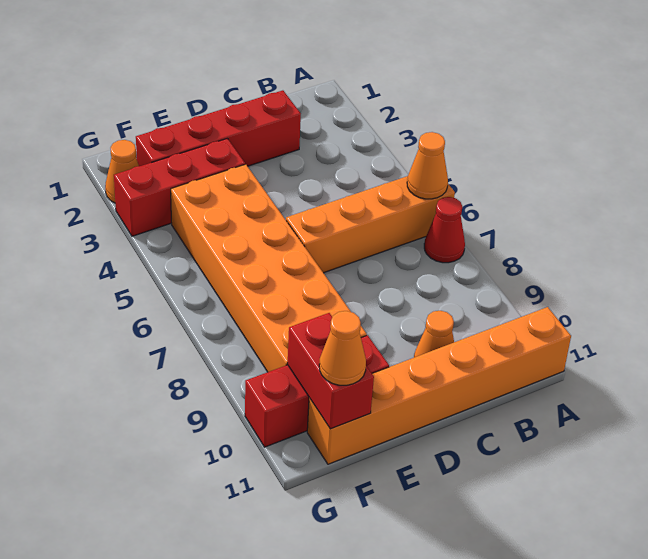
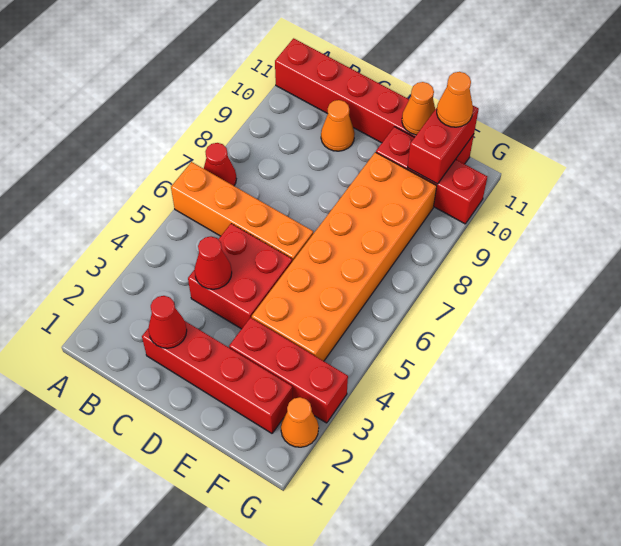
orange 1x1 cone [407,132,448,199] -> orange 1x1 cone moved to [402,82,435,135]
orange 1x6 brick [307,307,571,464] -> red 1x6 brick [275,38,474,164]
none -> red 1x1 cone [148,296,187,348]
none -> red 2x2 brick [188,224,292,329]
none -> red 1x1 cone [195,236,232,289]

